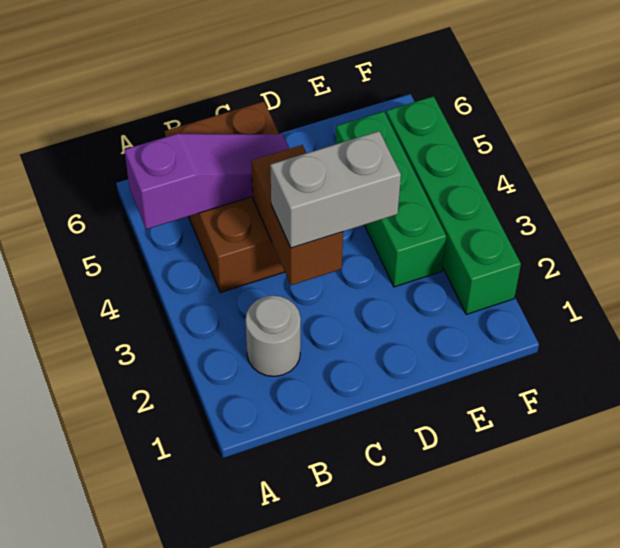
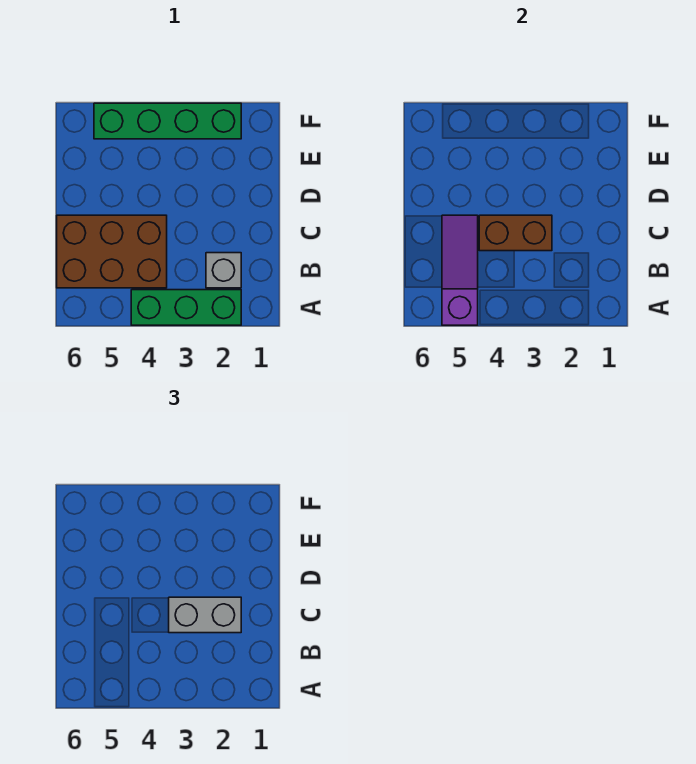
grey 1x1 round brick [246,296,301,376] -> grey 1x1 brick [206,253,241,288]
grey 1x2 brick [270,131,401,248] -> grey 1x2 brick turned to [169,597,241,633]
green 1x3 brick [336,111,446,287] -> green 1x3 brick moved to [131,290,241,325]

